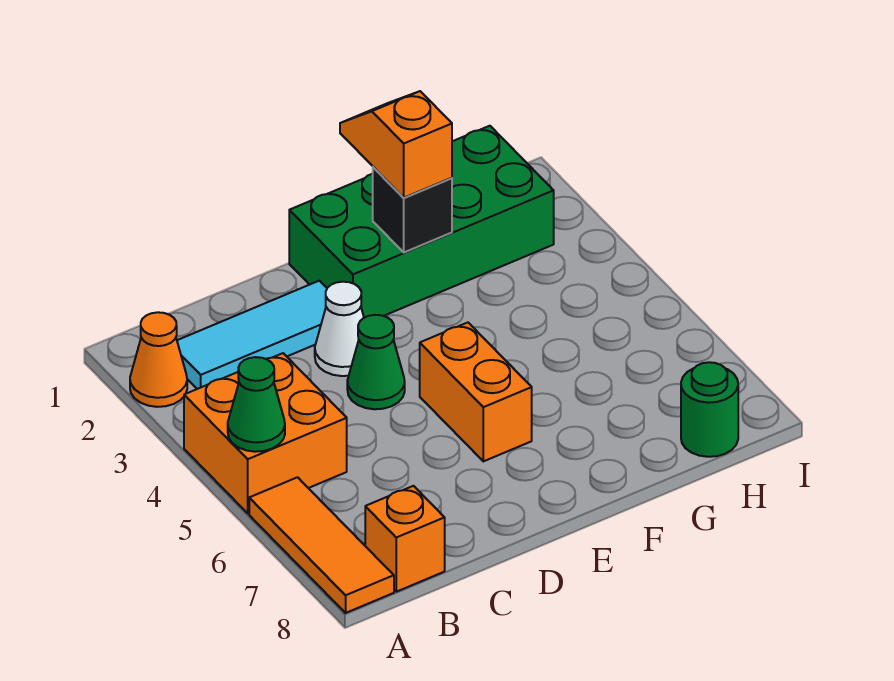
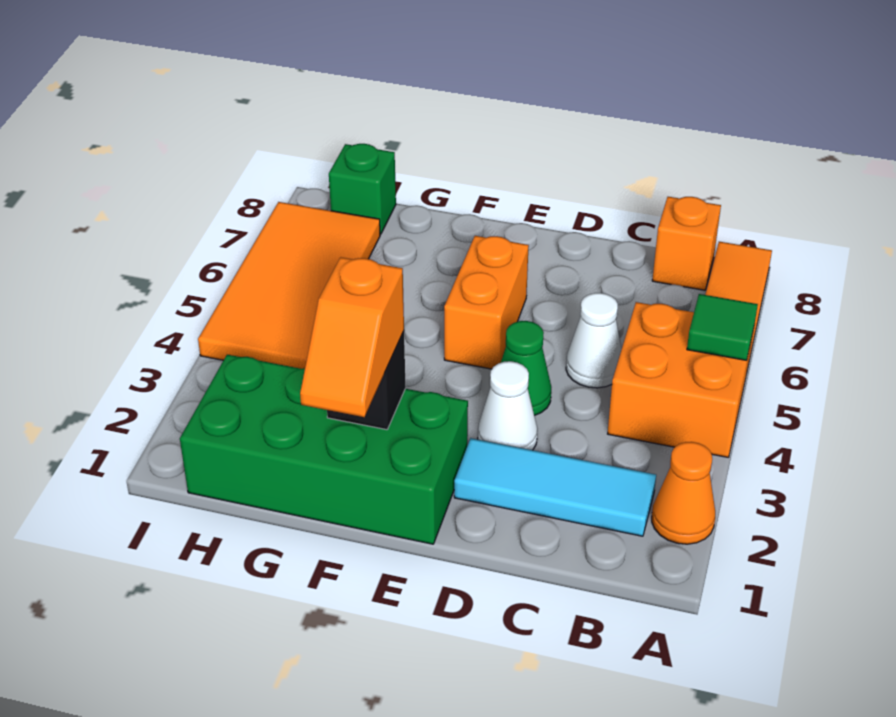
green 1x1 cone [228,357,285,452] -> green 1x1 tile [687,294,758,361]
none -> white 1x1 cone [566,293,622,388]
none -> orange 2x4 tile [198,202,380,369]
green 1x1 round brick [681,362,738,457] -> green 1x1 brick [329,144,396,234]

